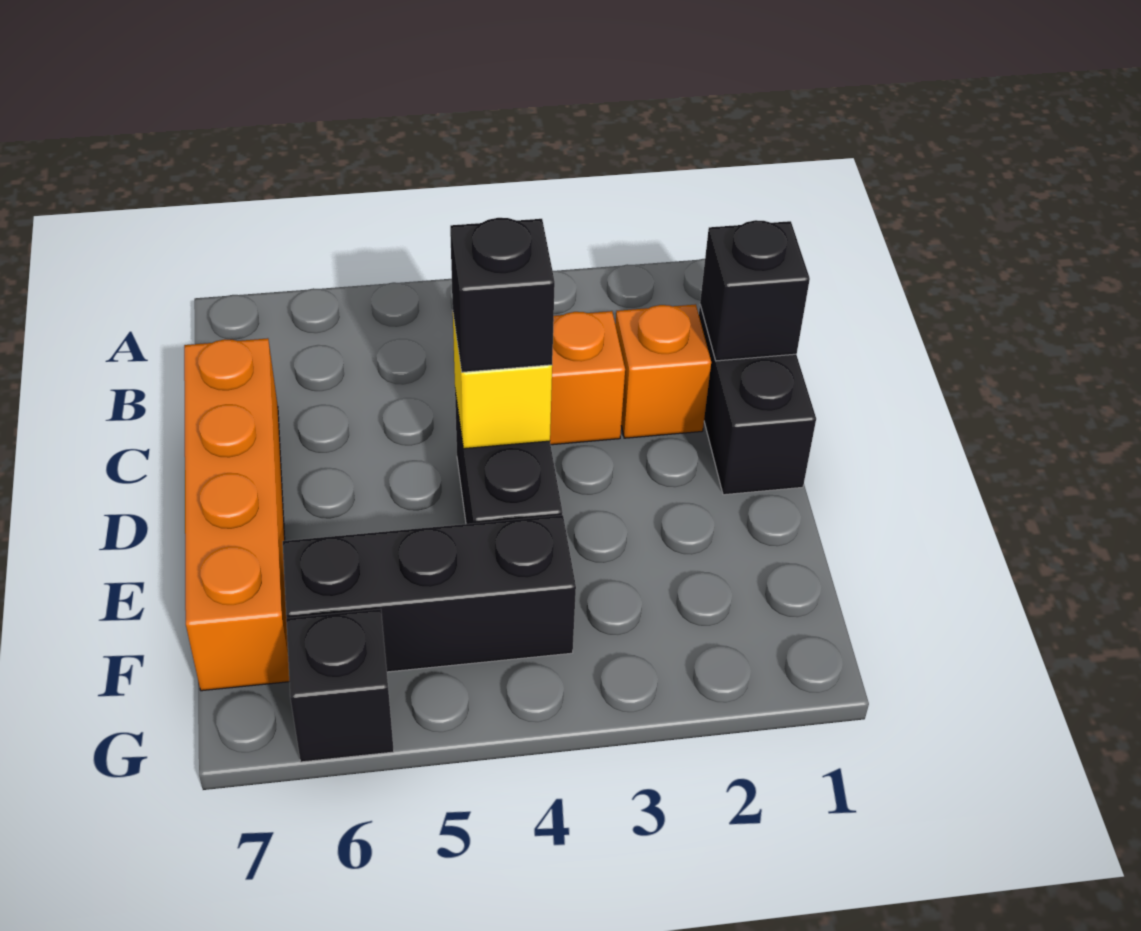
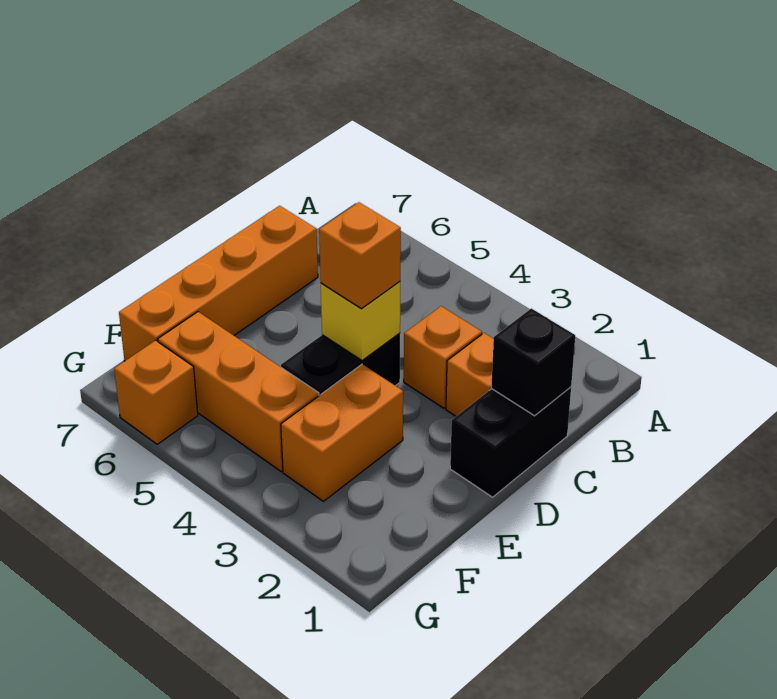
black 1x1 brick [450,218,555,372] -> orange 1x1 brick [319,202,401,309]
none -> orange 1x2 brick [281,364,403,501]
black 1x3 brick [283,515,576,672] -> orange 1x3 brick [158,312,319,472]
black 1x1 brick [286,609,394,762] -> orange 1x1 brick [114,340,198,444]

